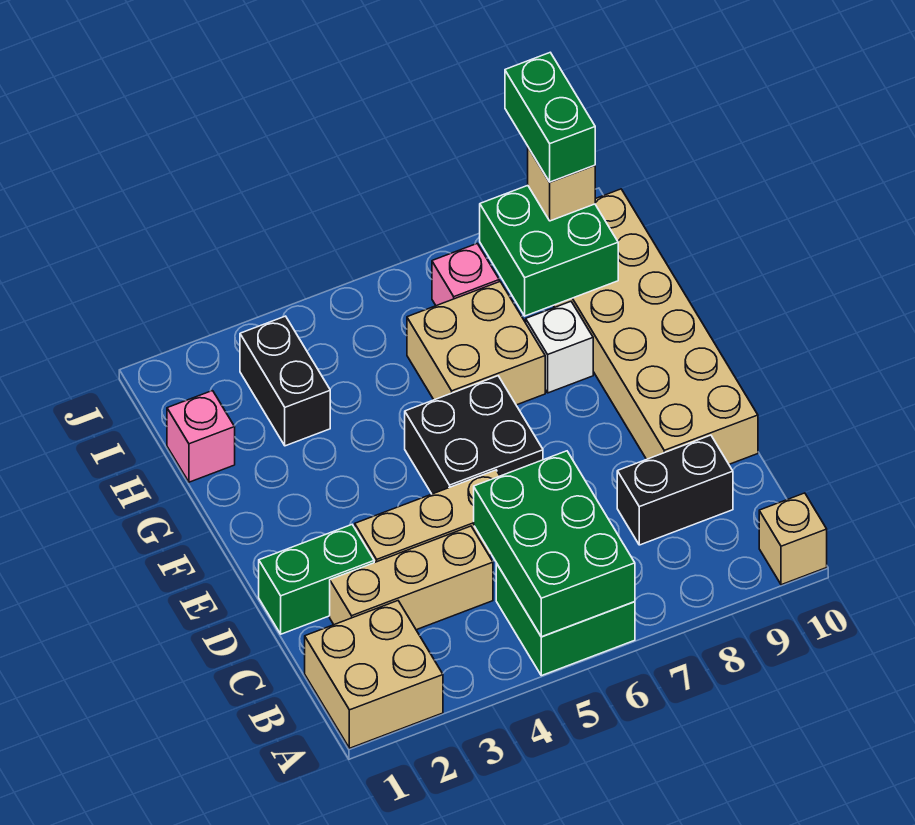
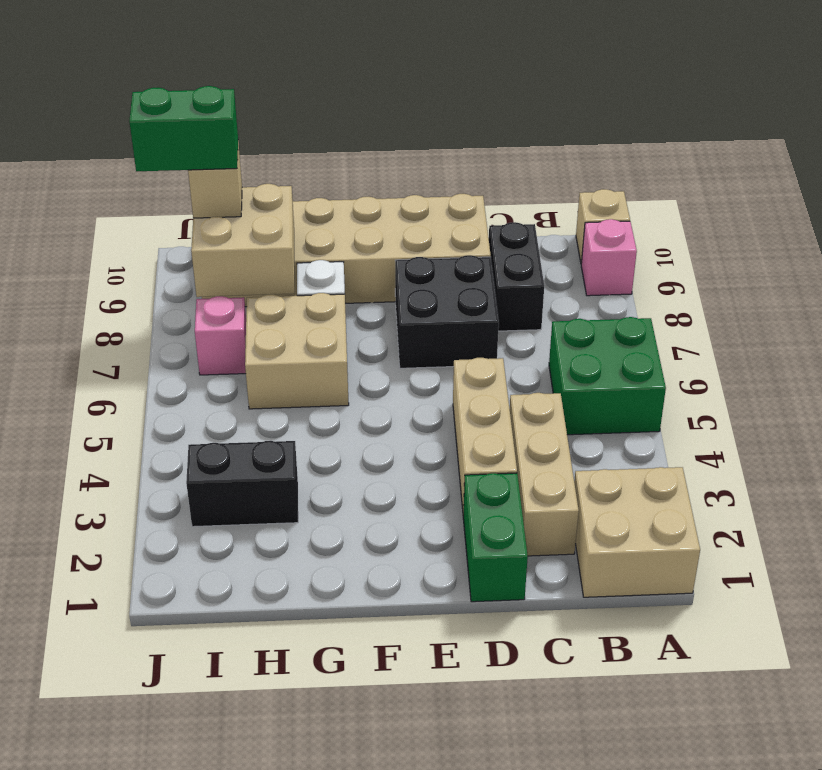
green 2x3 brick [474,451,635,637] -> none
black 2x2 brick [405,376,543,494] -> black 2x2 brick moved to [395,255,499,368]
pink 1x1 brick [167,391,235,482] -> pink 1x1 brick moved to [581,219,637,296]
green 2x2 brick [480,186,618,316] -> tan 2x2 brick [191,184,295,297]

